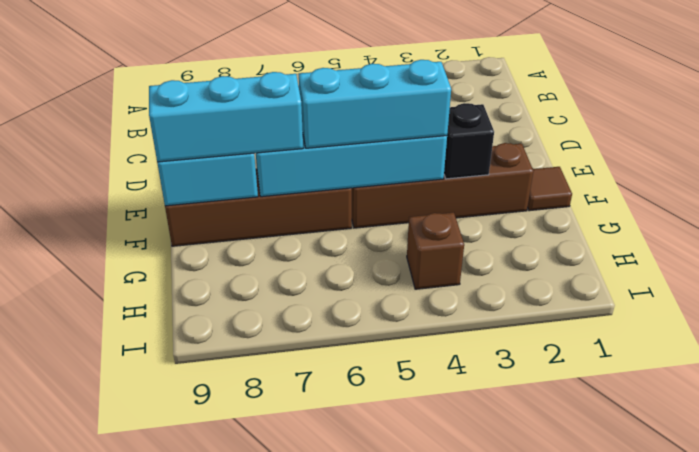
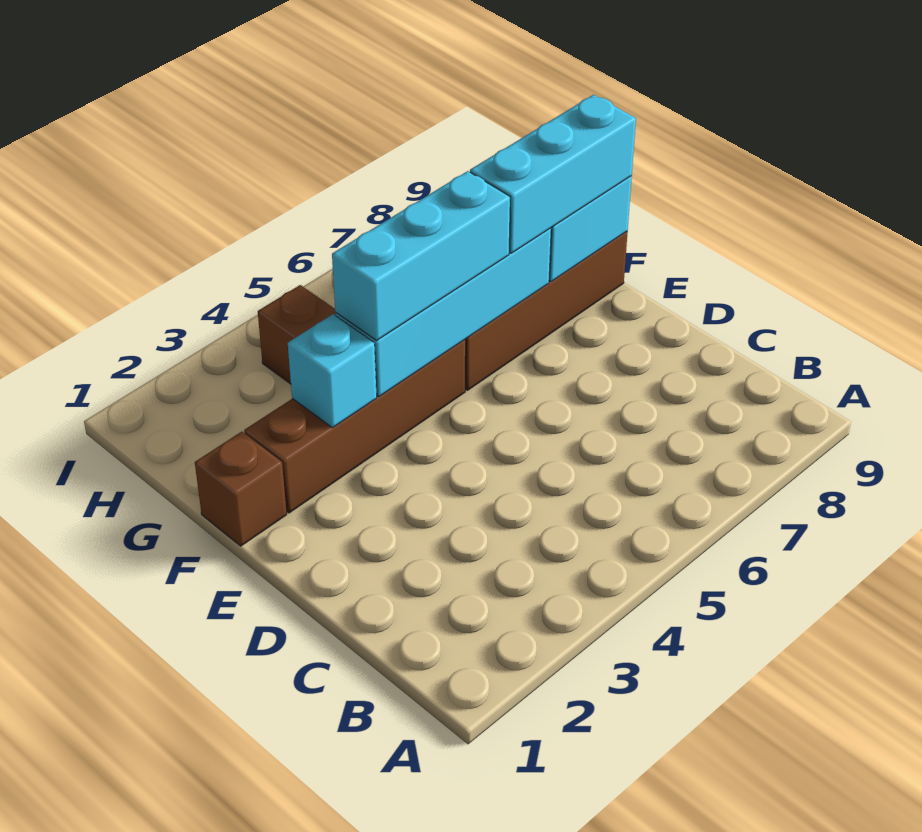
brown 1x1 tile [527,167,572,211] -> brown 1x1 brick [195,432,287,546]
black 1x1 brick [444,103,494,179] -> cyan 1x1 brick [288,314,377,428]

